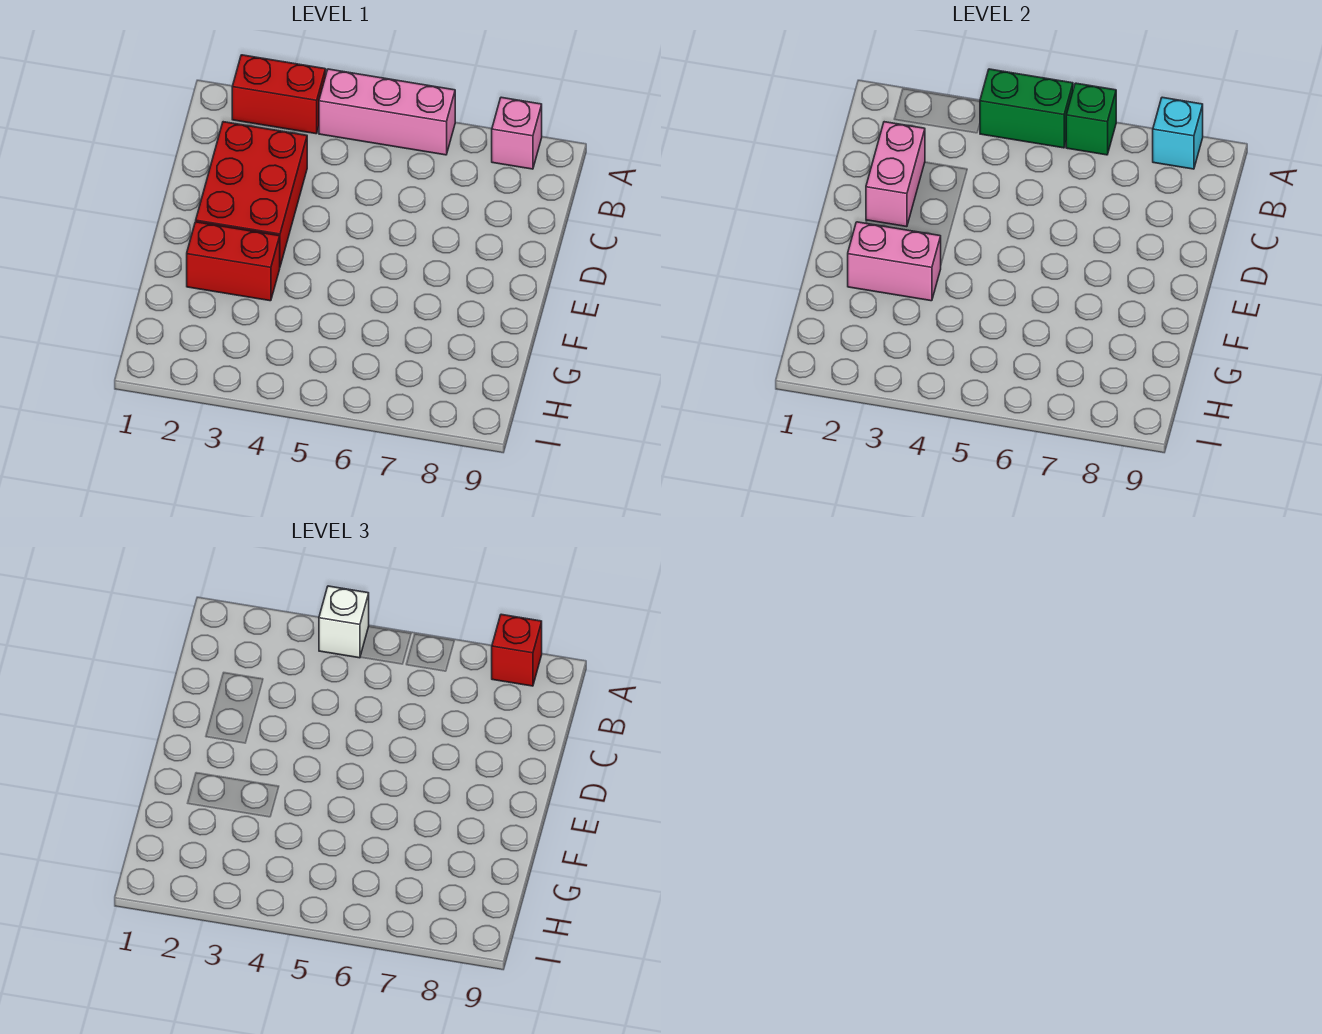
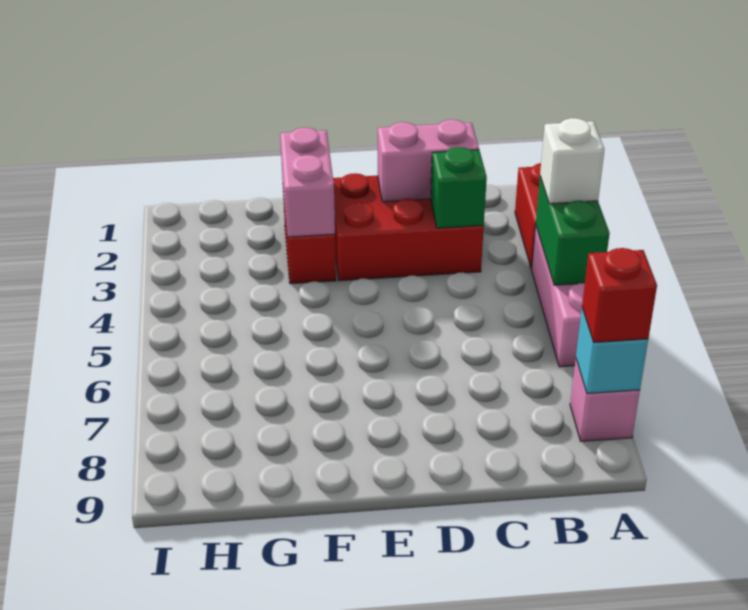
green 1x1 brick [1066,83,1116,155] -> green 1x1 brick moved to [431,147,487,228]

